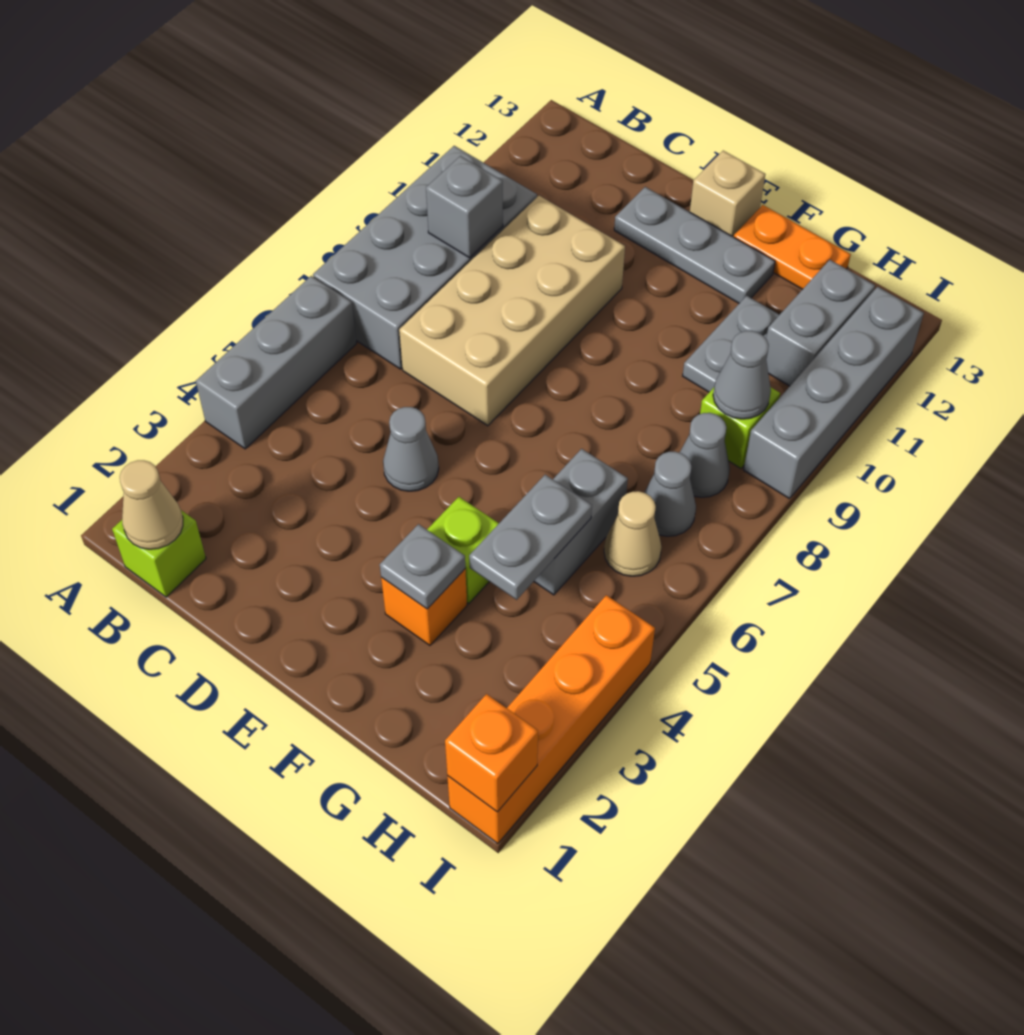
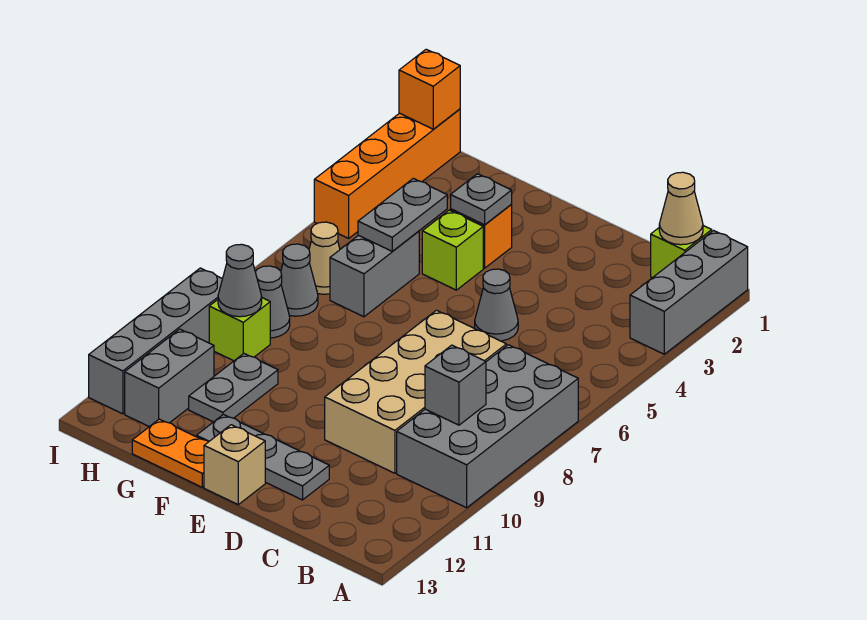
grey 1x3 brick [196,276,357,449] -> grey 1x3 brick moved to [630,231,748,354]

